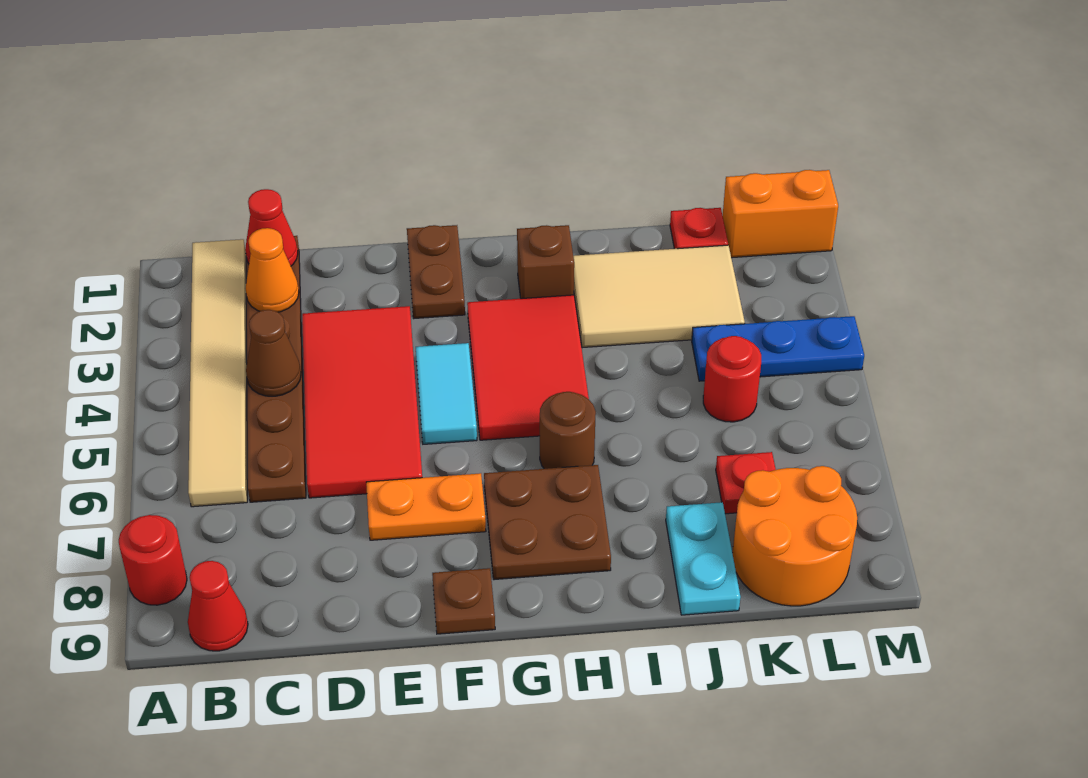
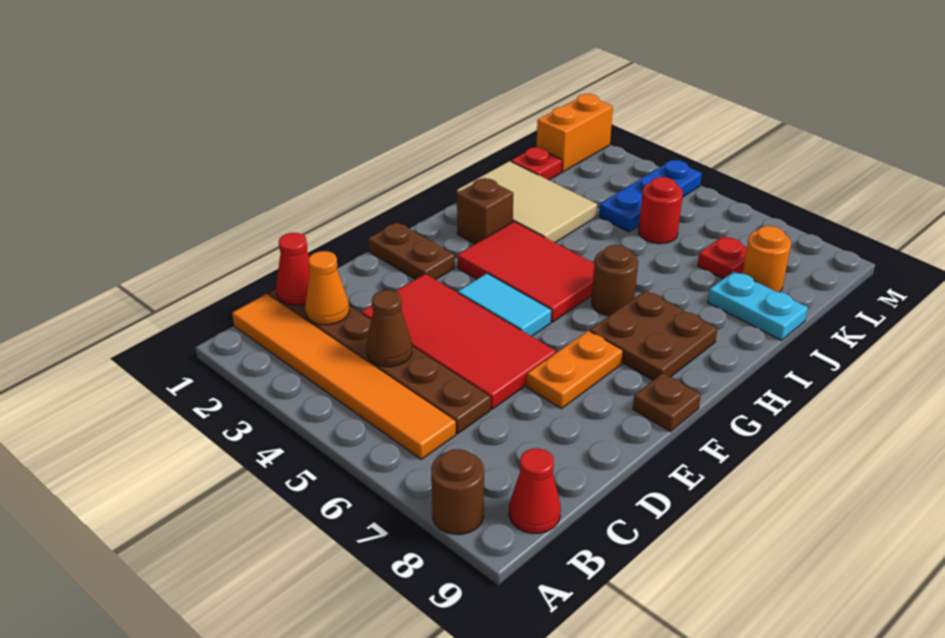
red 1x1 round brick [119,515,187,605] -> brown 1x1 round brick [431,449,484,534]
tan 1x6 tile [188,239,247,507] -> orange 1x6 tile [232,294,456,459]
tan 2x3 tile [573,245,745,348] -> tan 2x3 tile turned to [457,161,597,242]
orange 2x2 round brick [732,466,857,606] -> orange 1x1 round brick [743,226,791,292]

